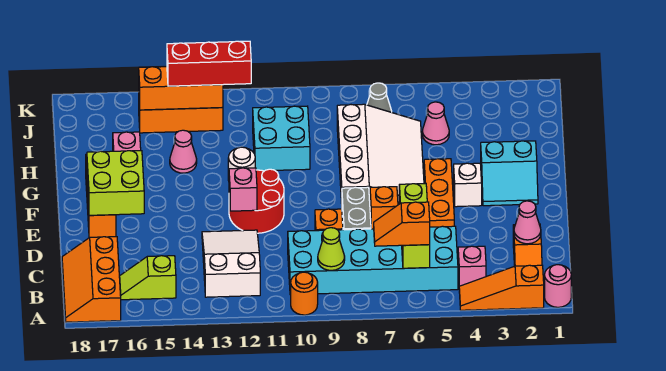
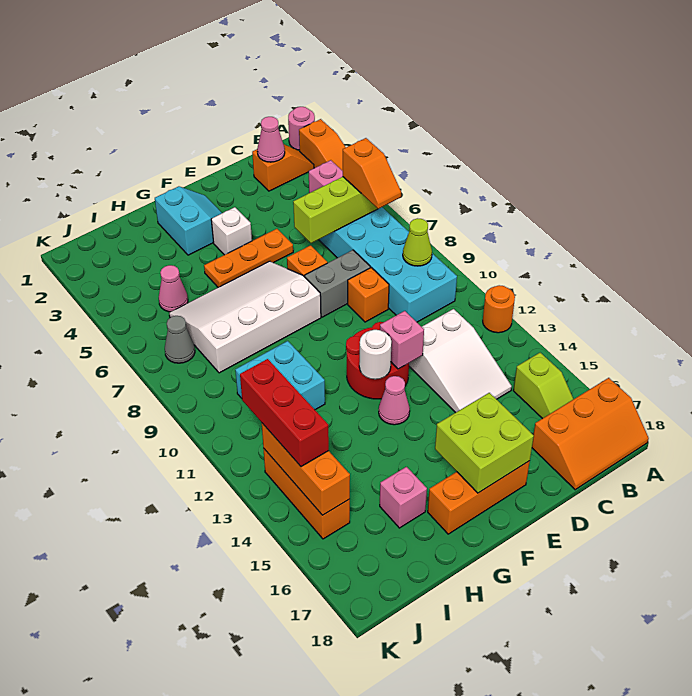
orange 1x1 round brick [291,272,318,315] -> orange 1x1 round brick moved to [483,285,515,333]
white 2x3 slope [202,230,260,297] -> white 2x3 slope turned to [409,309,512,413]
pink 1x1 cone [170,130,197,173] -> pink 1x1 cone moved to [379,376,410,425]

